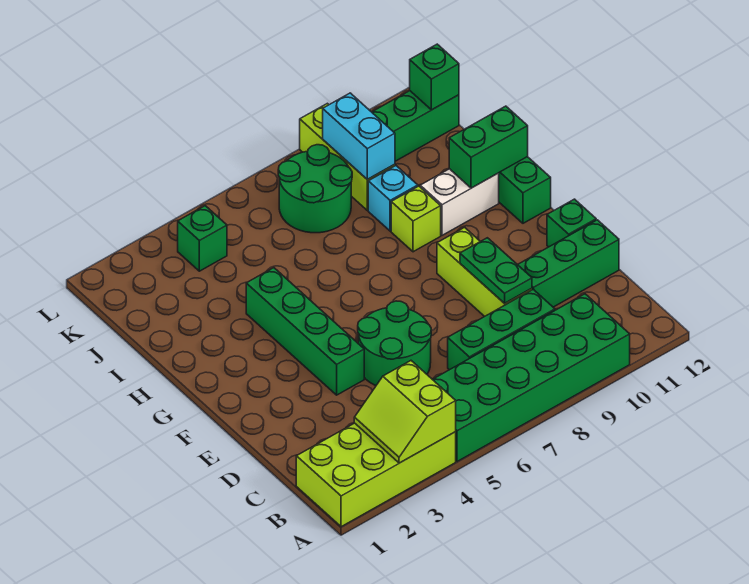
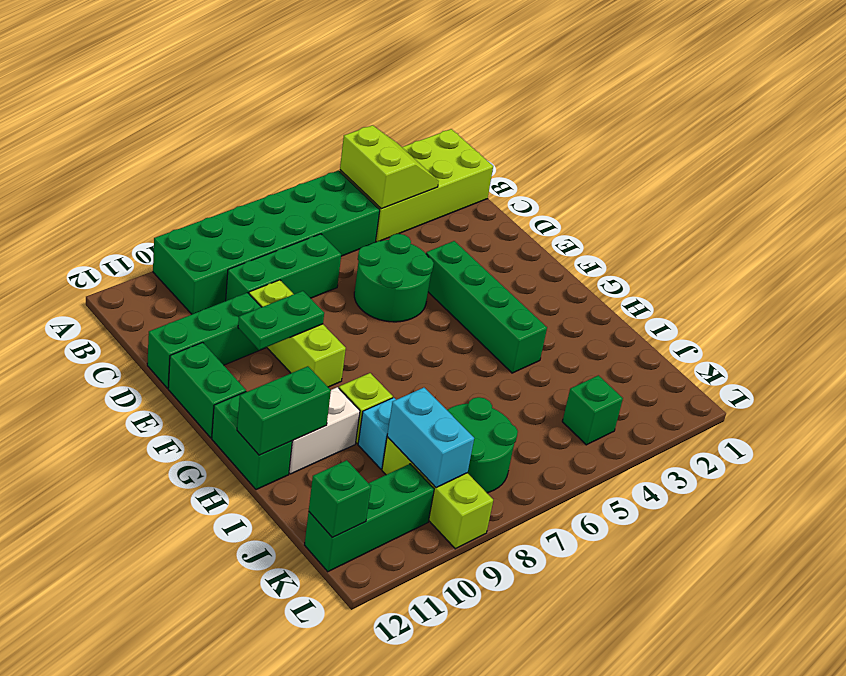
green 1x2 plate [460,238,532,303] -> green 1x2 plate turned to [238,291,324,350]
green 1x1 brick [547,199,596,247] -> green 1x2 brick [168,342,246,438]

